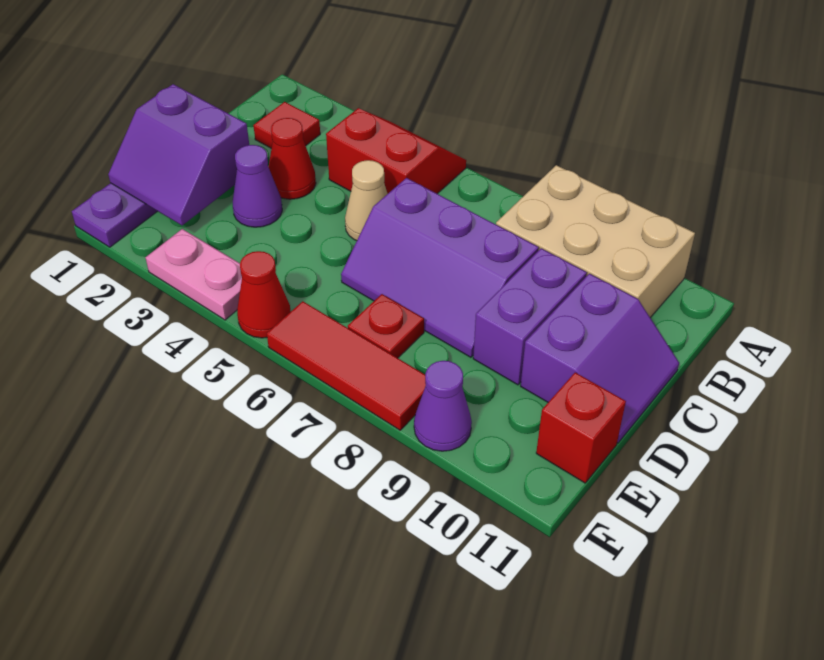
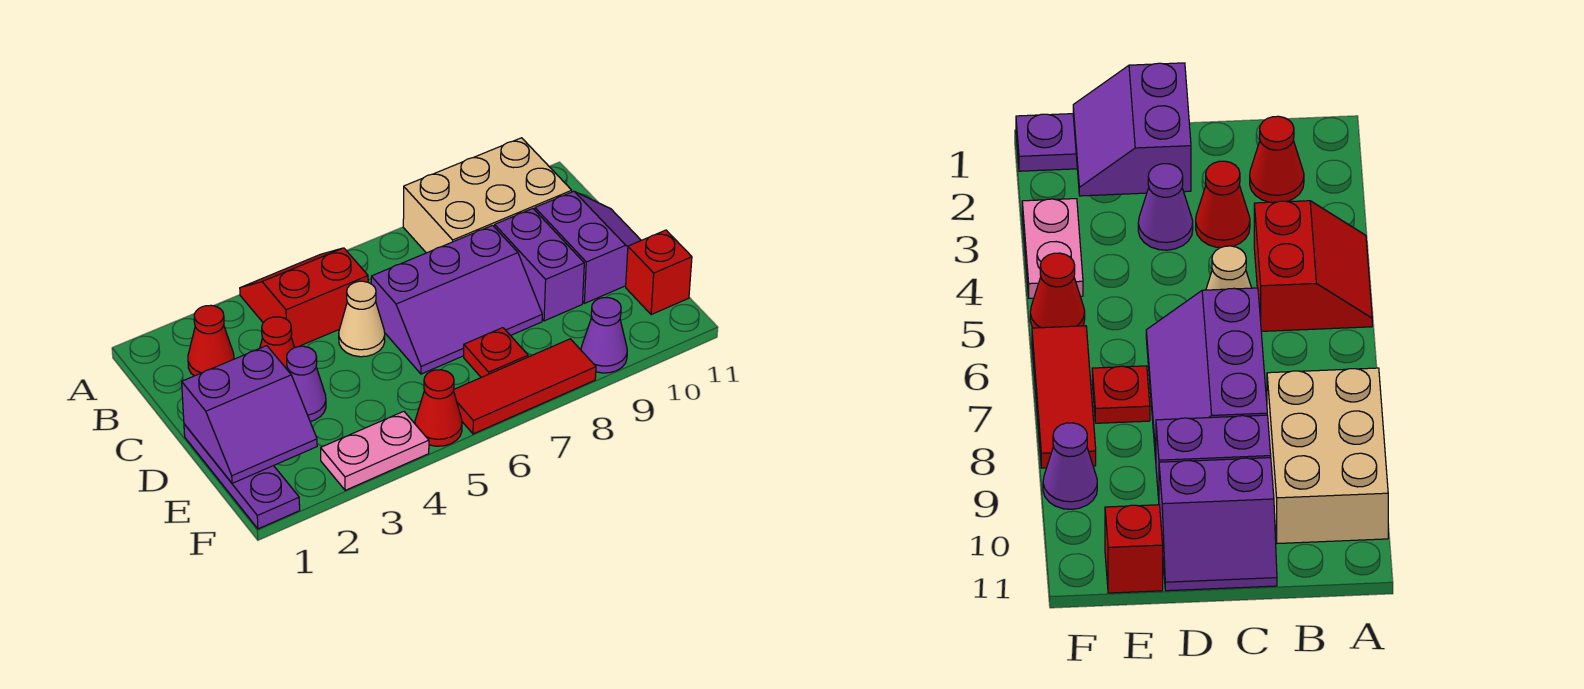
red 1x1 tile [253,102,320,148] -> red 1x1 cone [188,305,234,376]

